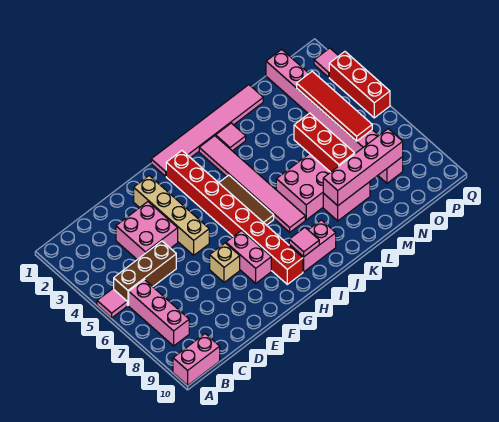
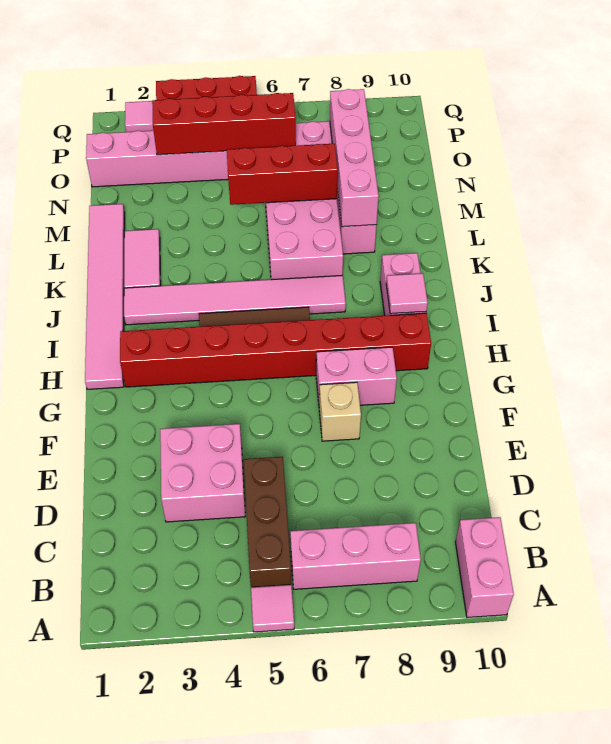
tan 1x4 brick [134,176,209,255] -> none
pink 1x1 tile [216,123,246,151] -> pink 1x2 tile [124,229,161,288]
red 1x4 tile [297,71,372,141] -> red 1x4 brick [152,93,296,155]

